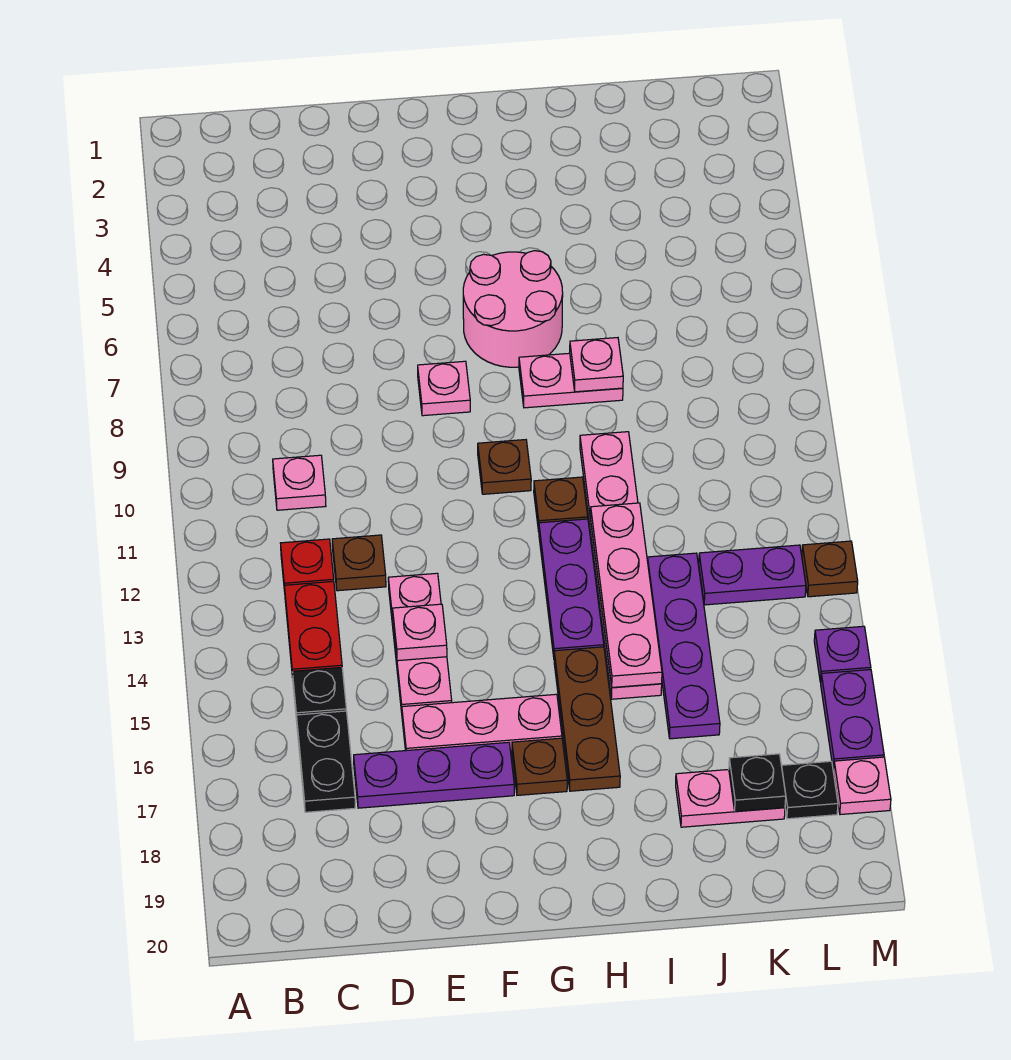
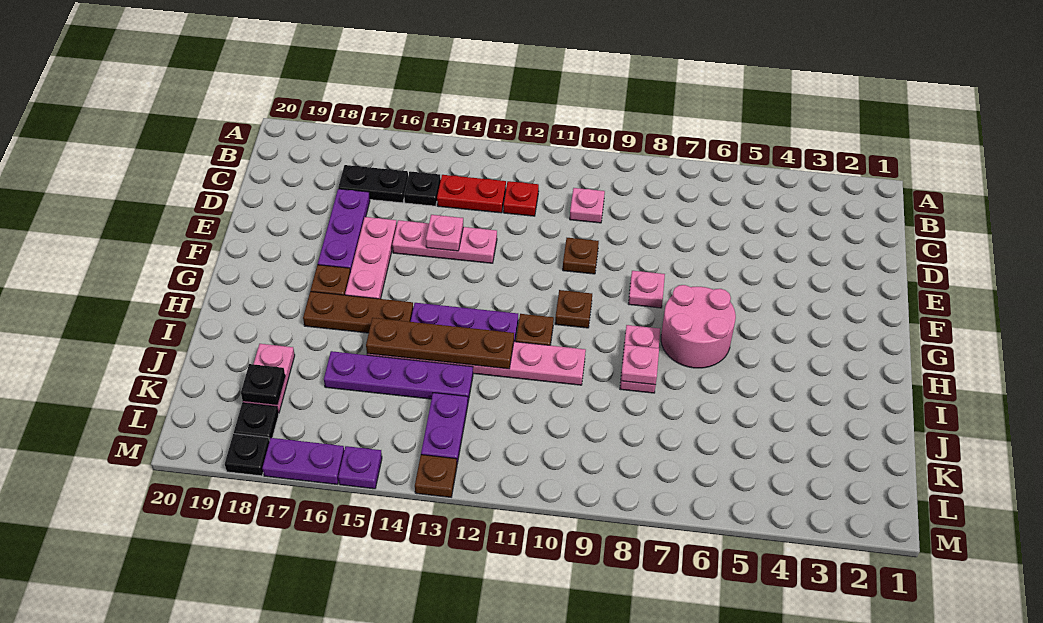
brown 1x1 plate [332,535,386,591] -> brown 1x1 plate moved to [563,238,599,274]
pink 1x4 plate [590,503,662,687] -> brown 1x4 plate [366,318,514,369]
pink 1x1 plate [834,757,891,815] -> black 1x1 plate [225,434,270,476]

